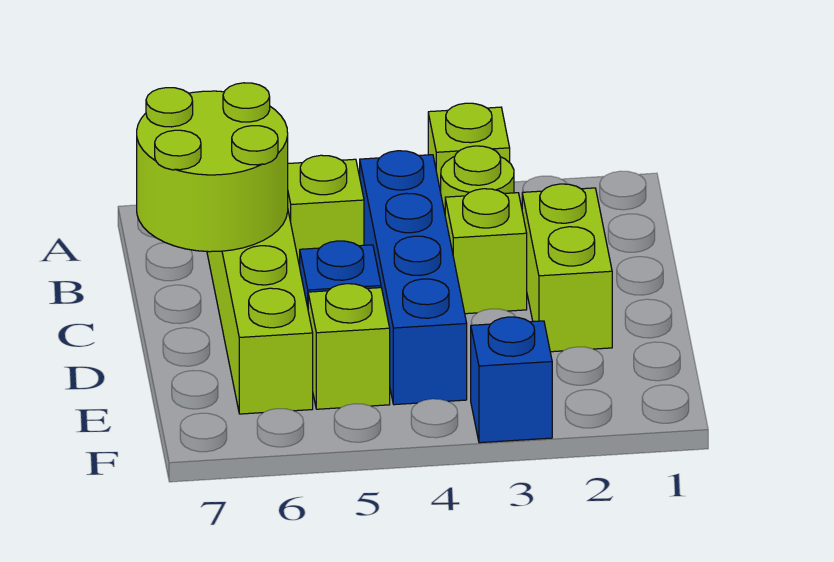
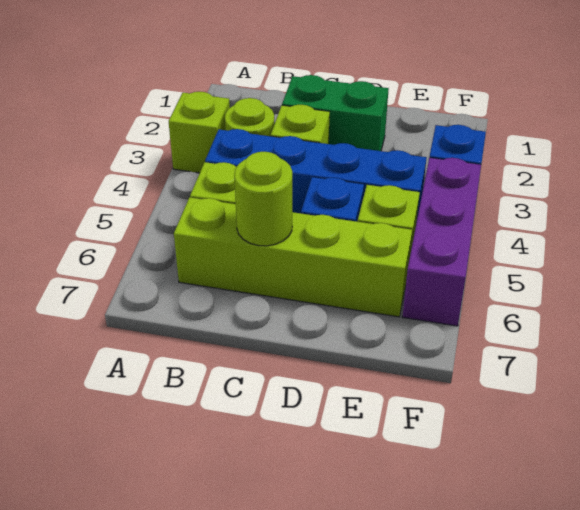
lime 2x2 round brick [137,83,288,252] -> lime 1x1 round brick [234,152,292,246]
lime 1x2 brick [522,184,612,352] -> green 1x2 brick [282,75,389,151]
none -> purple 1x3 brick [402,158,481,326]

